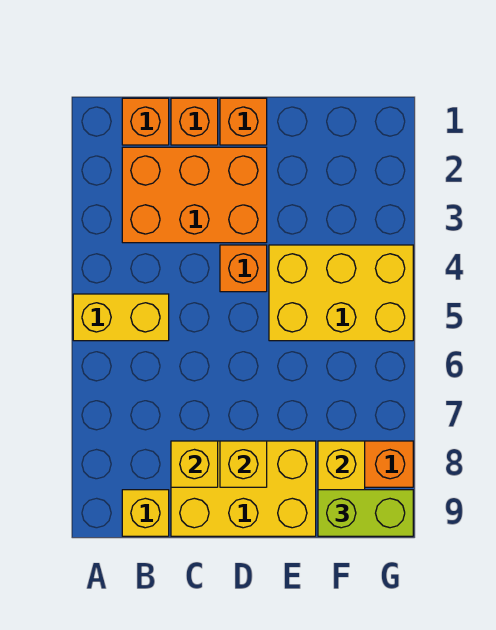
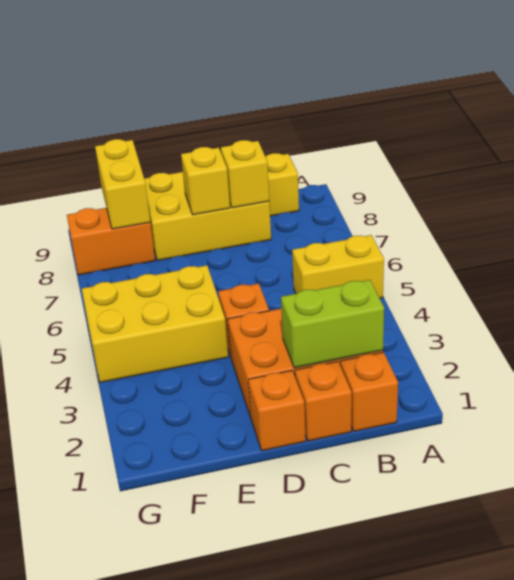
lime 1x2 brick [318,490,413,536] -> lime 1x2 brick moved to [281,280,384,368]

